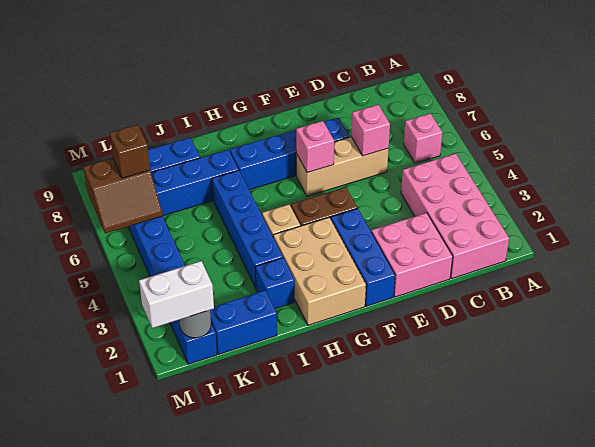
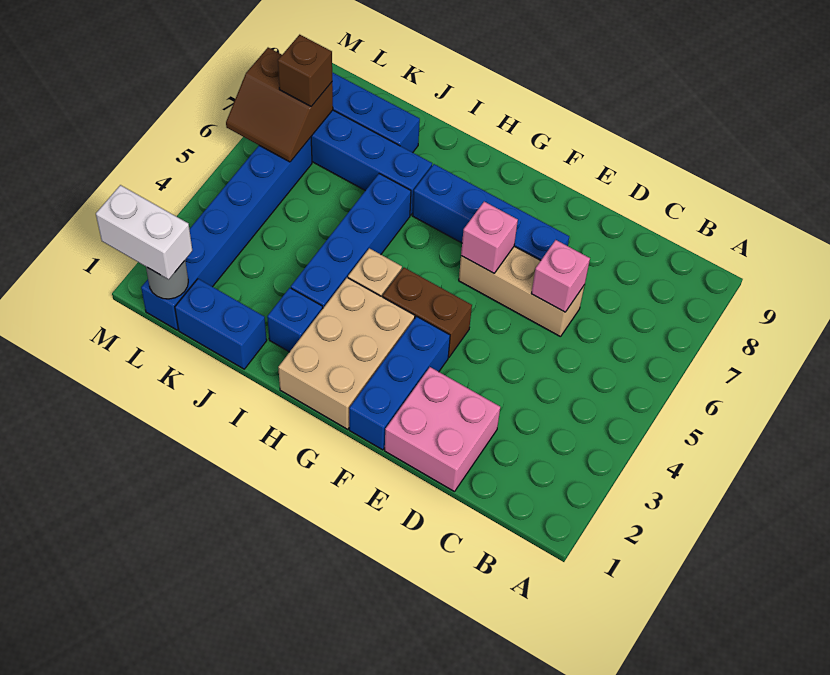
pink 2x4 brick [401,153,509,279] -> none
pink 1x1 brick [404,113,443,163] -> none

